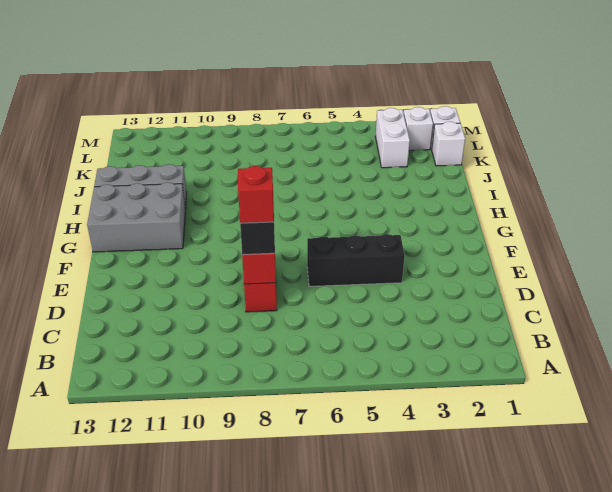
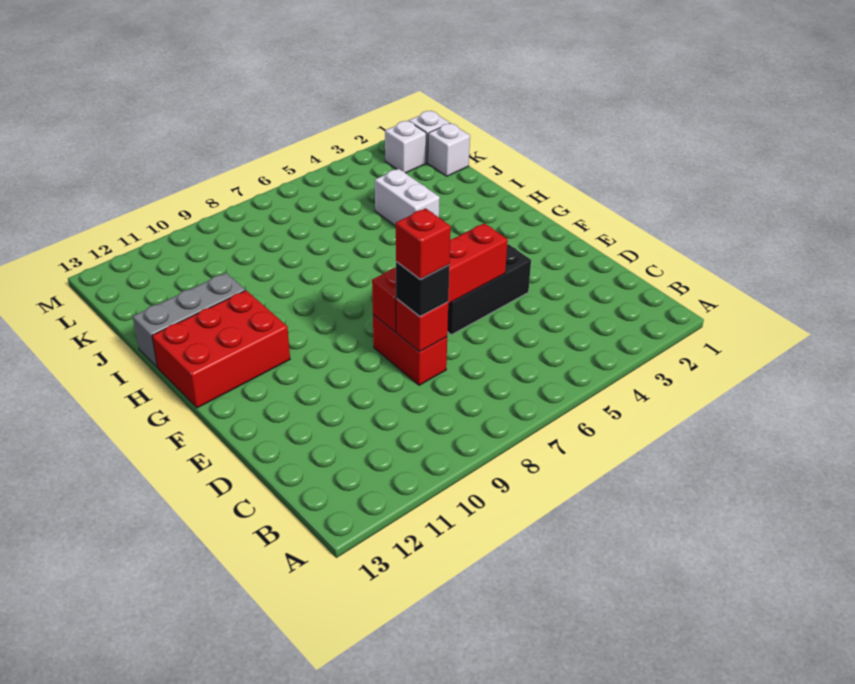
none -> red 1x4 brick [372,223,508,332]
grey 2x3 brick [87,182,185,252] -> red 2x3 brick [152,290,290,408]
white 1x2 brick [375,108,410,168] -> white 1x2 brick moved to [375,169,440,226]

